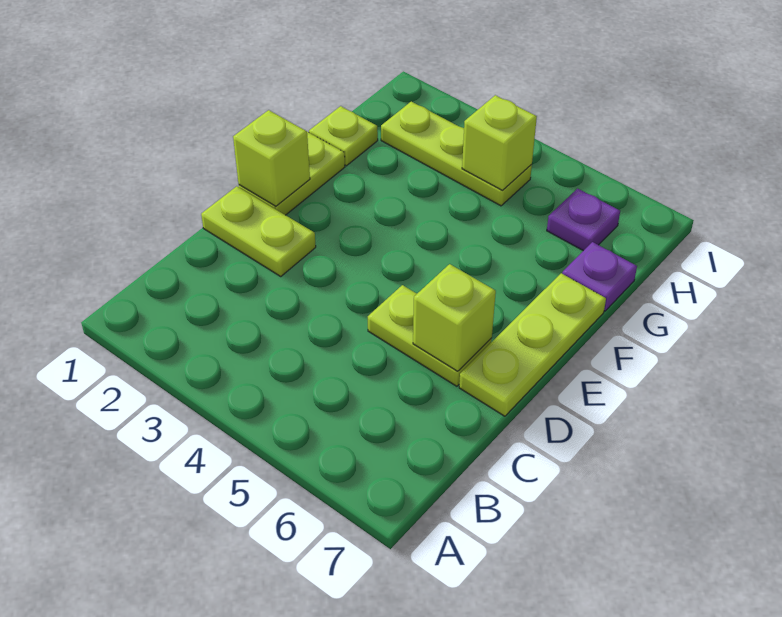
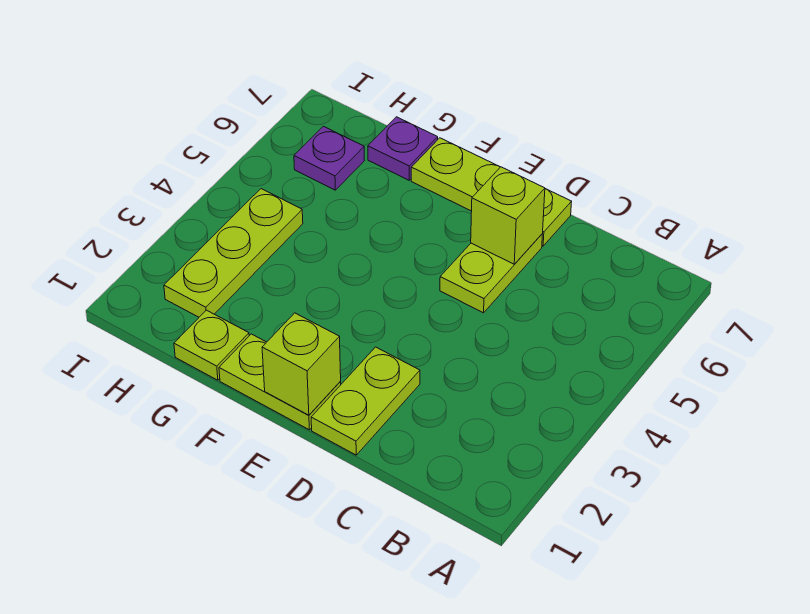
lime 1x1 brick [462,95,537,190] -> none

